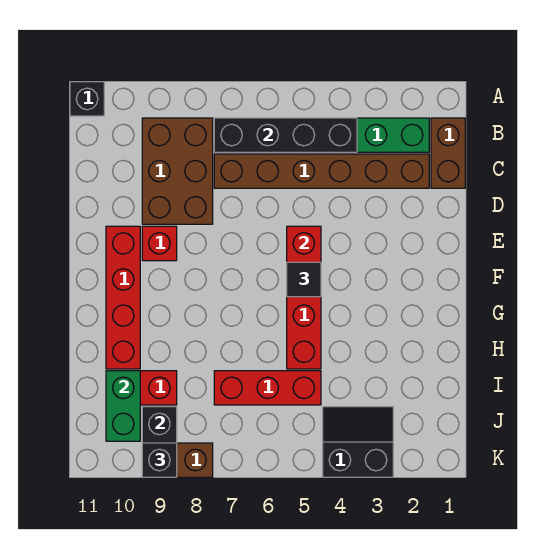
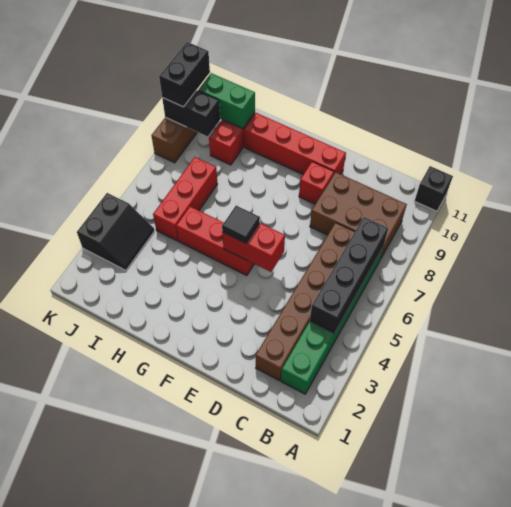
brown 1x2 brick [431,118,465,188] -> none
black 1x1 brick [142,443,177,477] -> black 1x2 brick [159,42,210,107]

